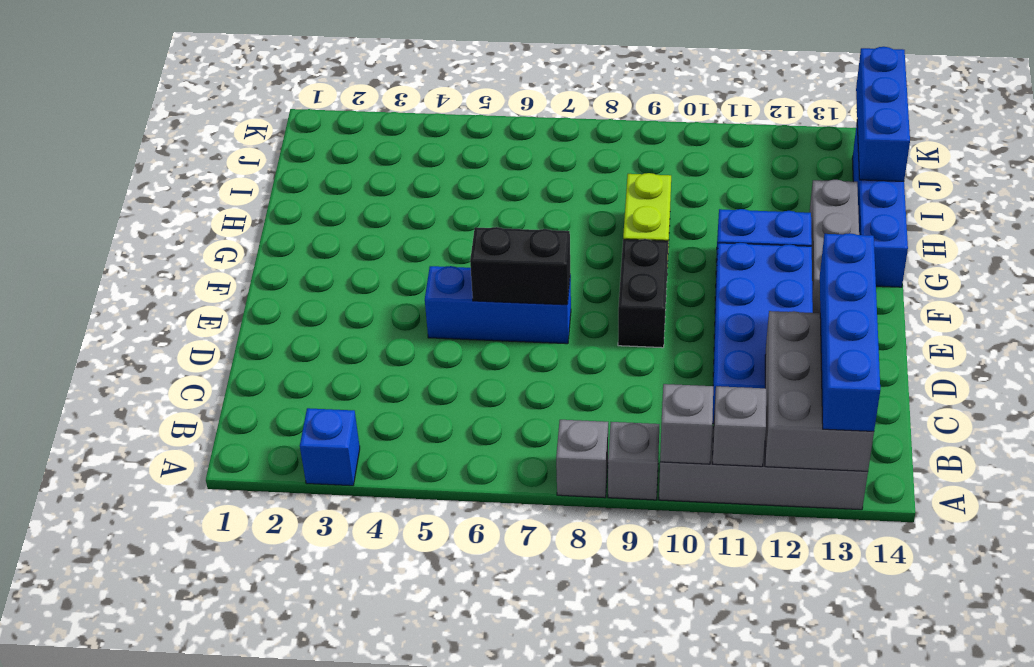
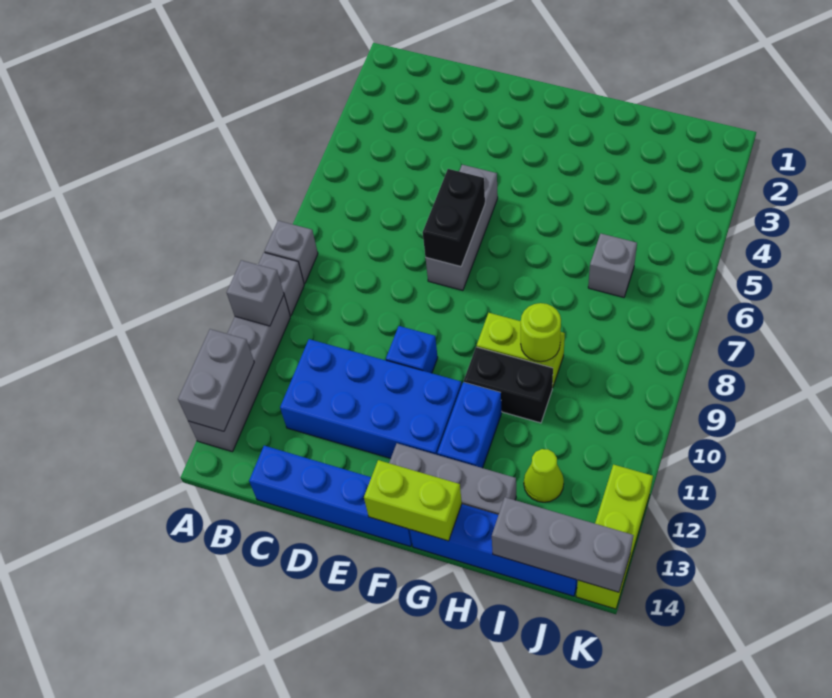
blue 1x1 brick [300,408,360,486] -> blue 1x1 brick moved to [386,326,438,373]
grey 1x1 brick [713,386,766,467] -> grey 1x1 brick moved to [588,234,637,297]
grey 2x3 brick [765,311,874,471] -> grey 1x2 brick [178,329,254,431]
blue 1x4 brick [820,233,880,431] -> blue 1x4 brick moved to [249,446,412,547]
blue 1x3 brick [425,266,571,344] -> grey 1x3 brick [426,165,498,290]
black 1x2 brick [618,239,668,348] -> black 1x2 brick moved to [464,347,553,423]
none -> lime 1x2 brick [364,460,462,541]
none -> lime 1x1 round brick [521,303,561,362]
none -> lime 1x1 cone [524,449,564,502]
blue 1x3 brick [856,47,910,181] -> grey 1x3 brick [492,497,634,592]
none -> lime 1x3 brick [576,465,653,609]

